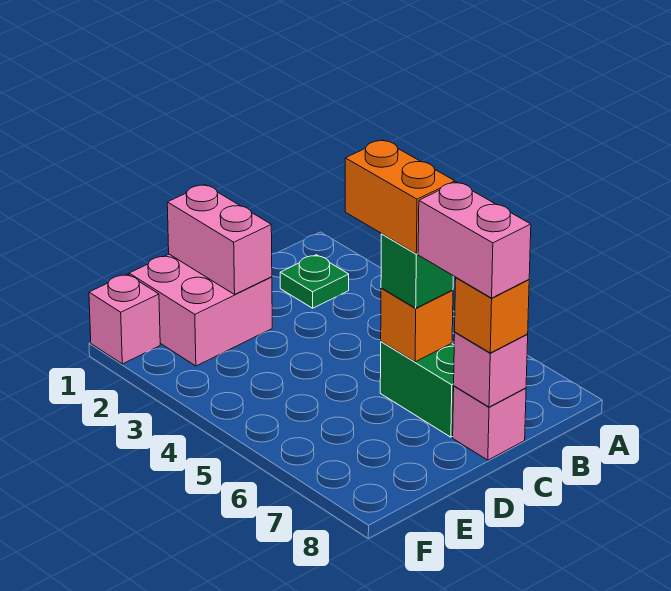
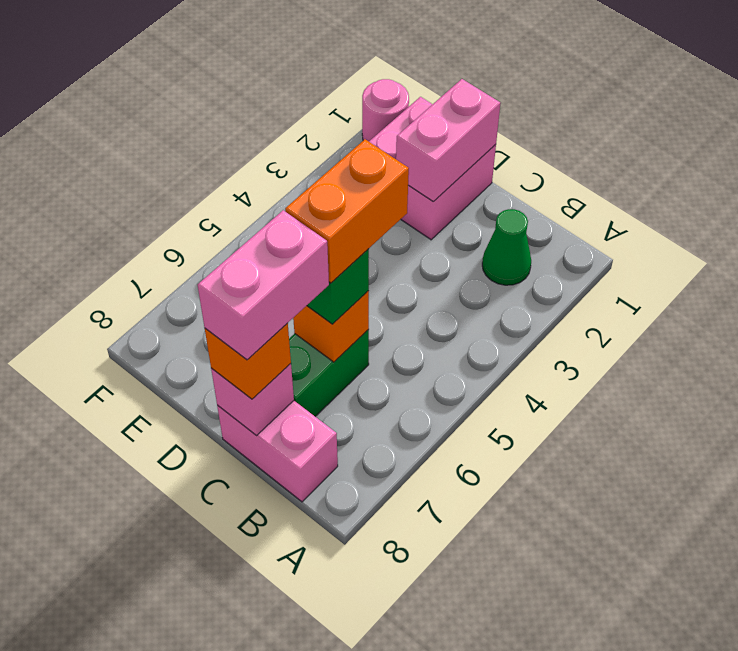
green 1x1 plate [280,255,349,308] -> green 1x1 cone [482,209,531,285]
pink 1x1 brick [453,386,526,460] -> pink 1x2 brick [217,401,338,502]
pink 1x1 brick [89,274,160,364] -> pink 1x1 round brick [362,79,409,141]

